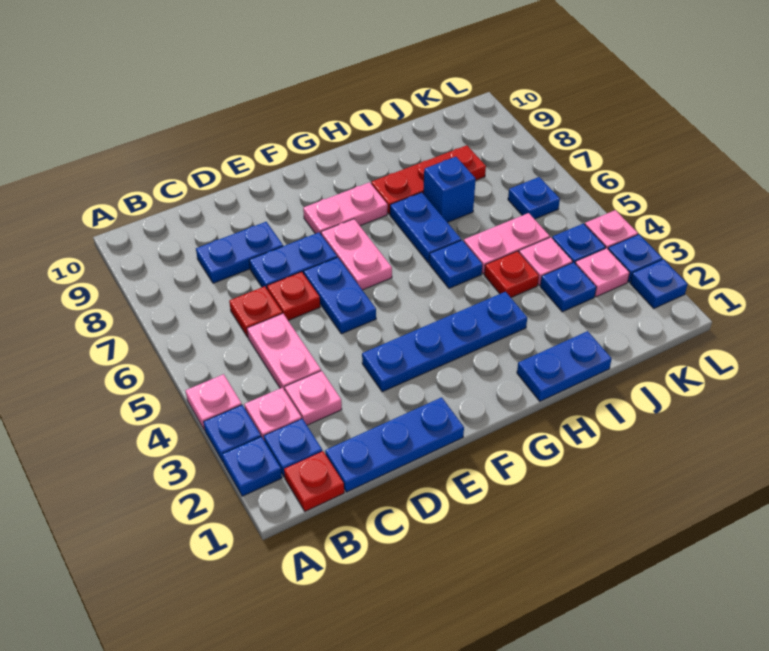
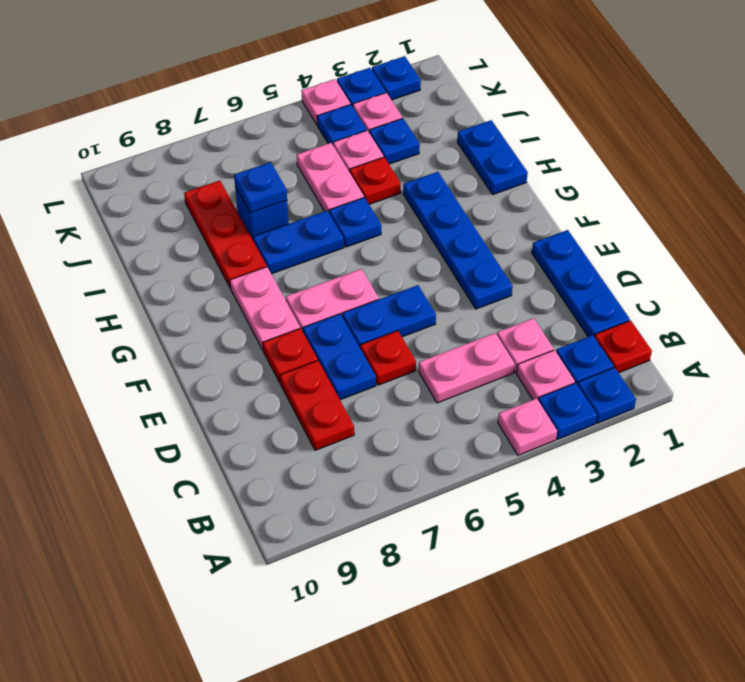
red 1x1 plate [229,286,282,337] -> red 1x1 plate moved to [263,328,318,382]
blue 1x2 plate [196,222,283,283] -> red 1x2 plate [280,361,354,450]
blue 1x1 plate [508,177,560,219] -> blue 1x1 plate moved to [234,162,287,213]

